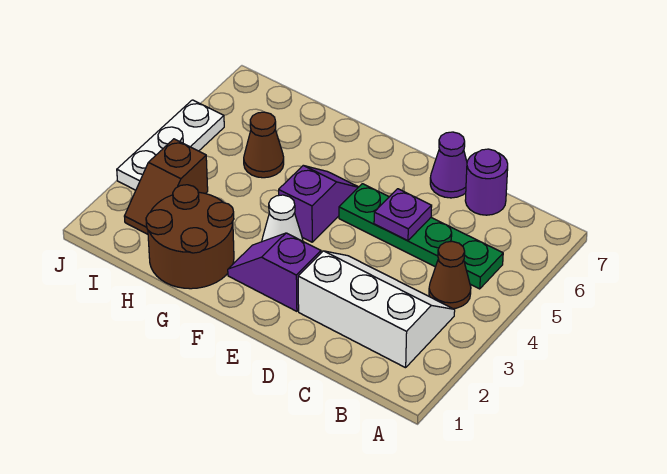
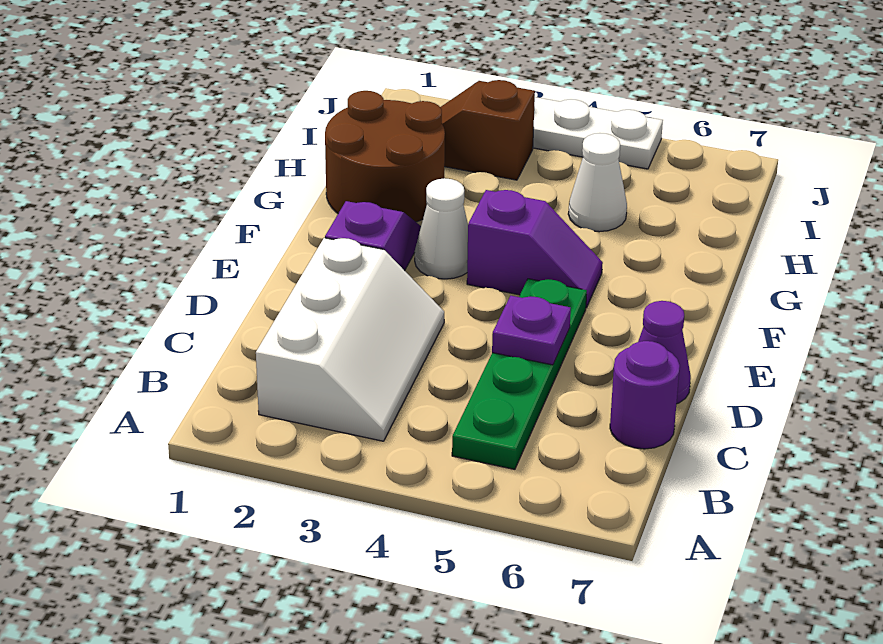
brown 1x1 cone [429,241,471,309] -> none
brown 1x1 cone [244,112,284,178] -> white 1x1 cone [568,133,627,232]

